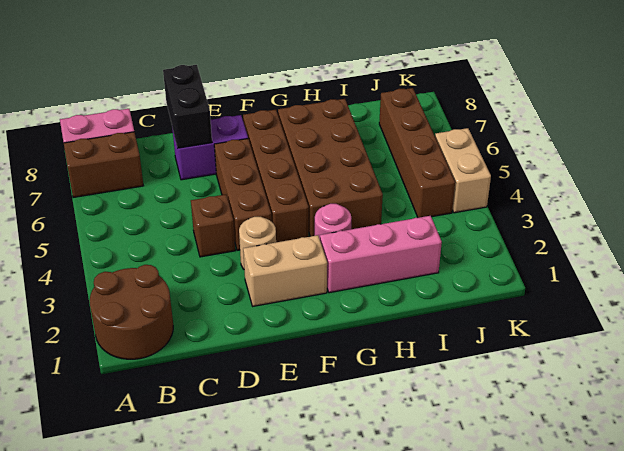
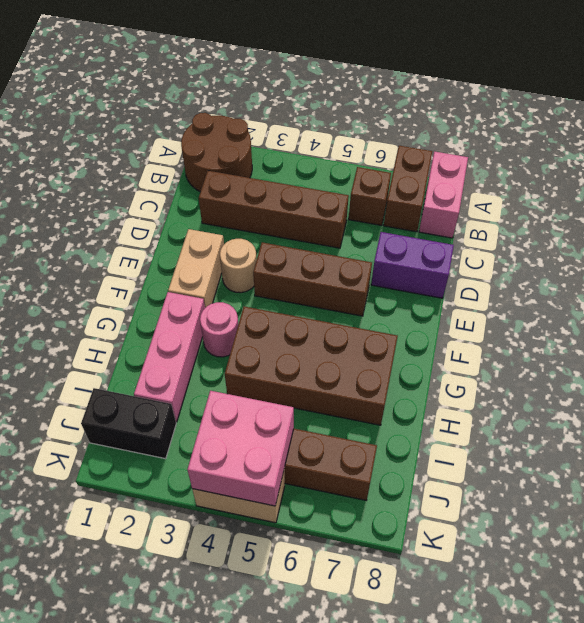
brown 1x1 brick [191,194,235,257] -> brown 1x1 brick moved to [349,167,391,226]
purple 1x2 brick [172,115,248,180] -> purple 1x2 brick turned to [371,232,454,298]
black 1x2 brick [163,65,212,148] -> black 1x2 brick moved to [81,388,176,459]
brown 1x4 brick [243,110,309,242] -> brown 1x4 brick moved to [199,171,349,248]
none -> pink 2x2 brick [187,391,294,506]

